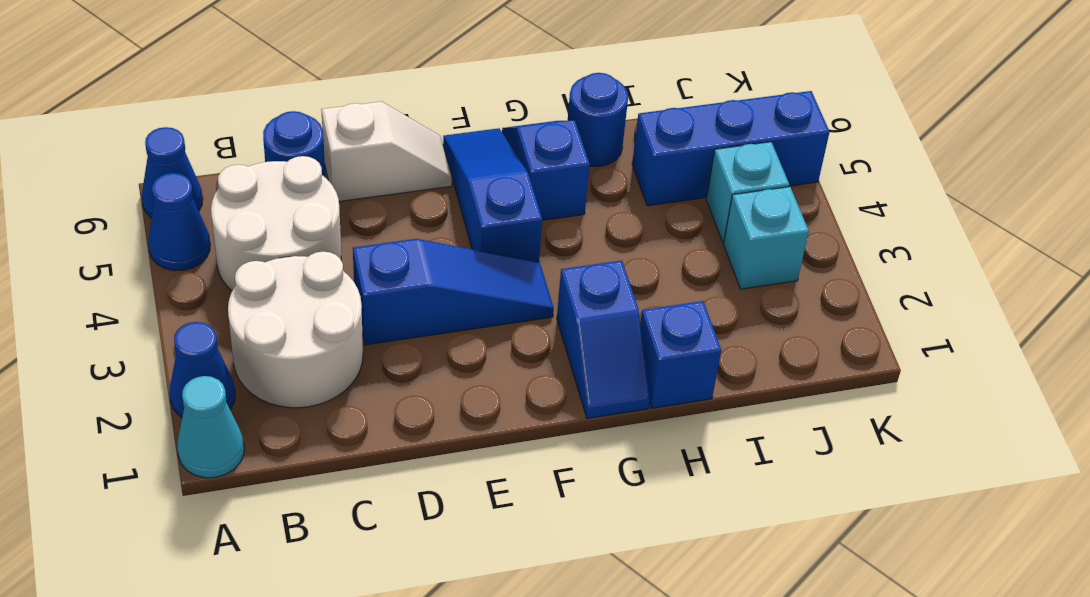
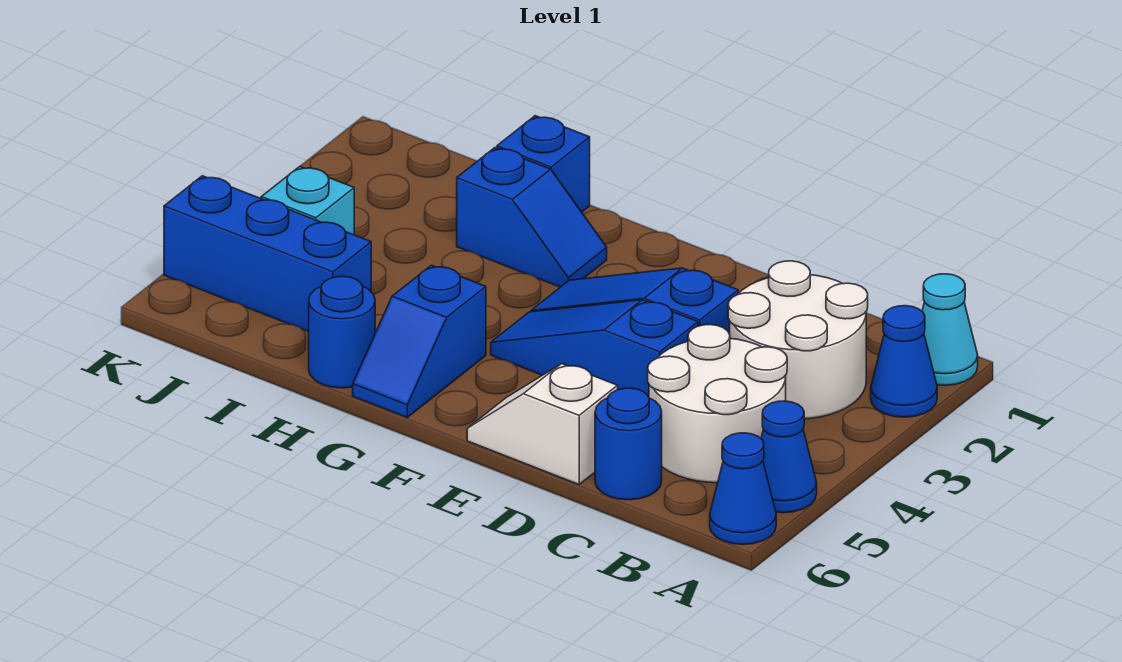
blue 1x3 slope [443,128,542,262] -> blue 1x3 slope turned to [491,300,698,397]
blue 1x2 slope [557,260,650,419] -> blue 1x2 slope turned to [457,148,607,287]
cyan 1x1 brick [724,187,809,289] -> none

